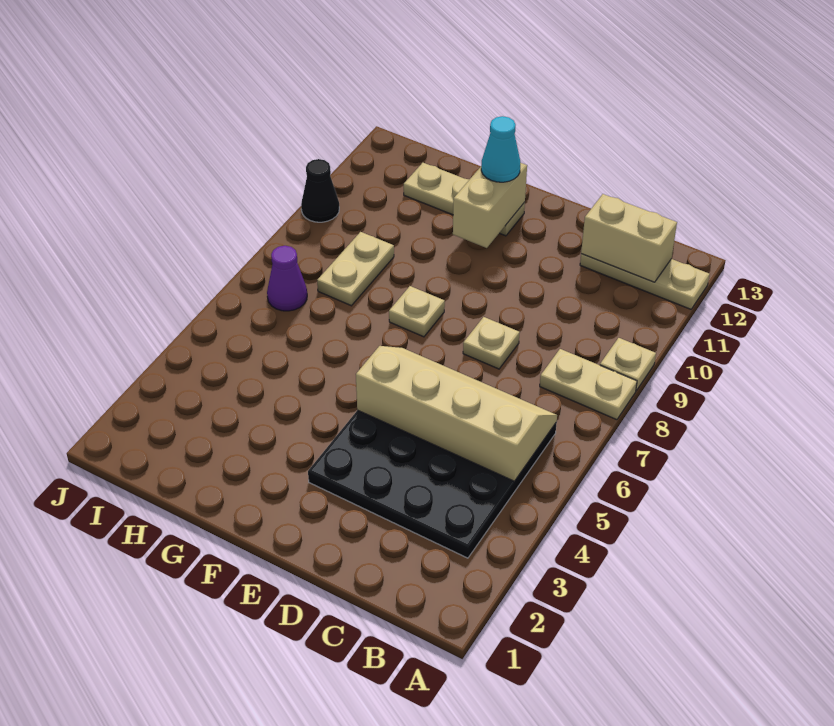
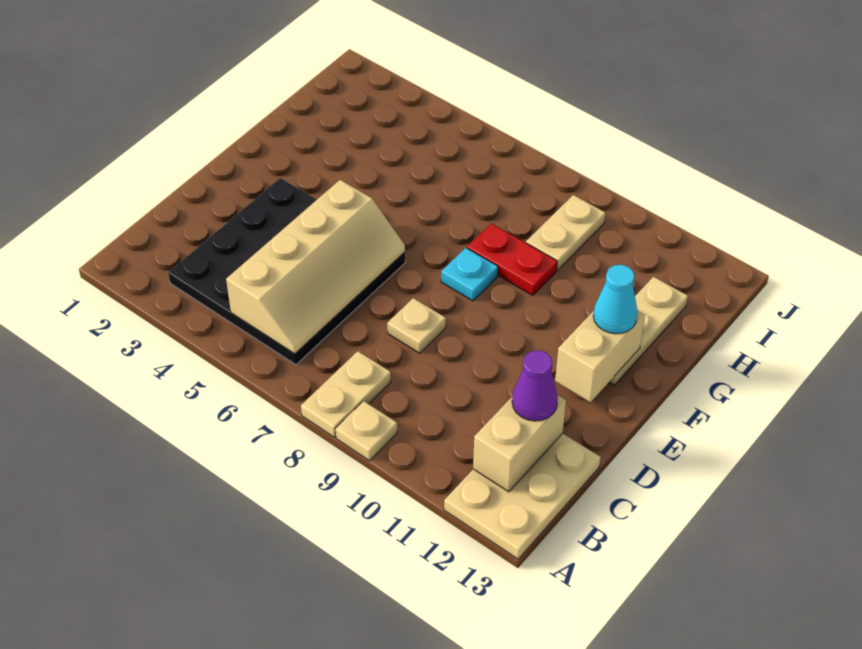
tan 1x3 plate [580,254,710,309] -> tan 2x3 plate [444,433,601,559]
tan 1x1 plate [389,286,445,337] -> cyan 1x1 plate [441,248,498,301]
tan 1x2 brick [453,163,527,248] -> tan 1x2 brick turned to [555,310,645,402]
none -> red 1x2 plate [467,223,557,296]
tan 1x2 plate [317,232,394,306] -> tan 1x2 plate turned to [526,195,605,270]
purple 1x1 cone [267,246,307,311] -> purple 1x1 cone moved to [512,350,558,421]
black 1x1 cone [301,159,339,222] -> none

